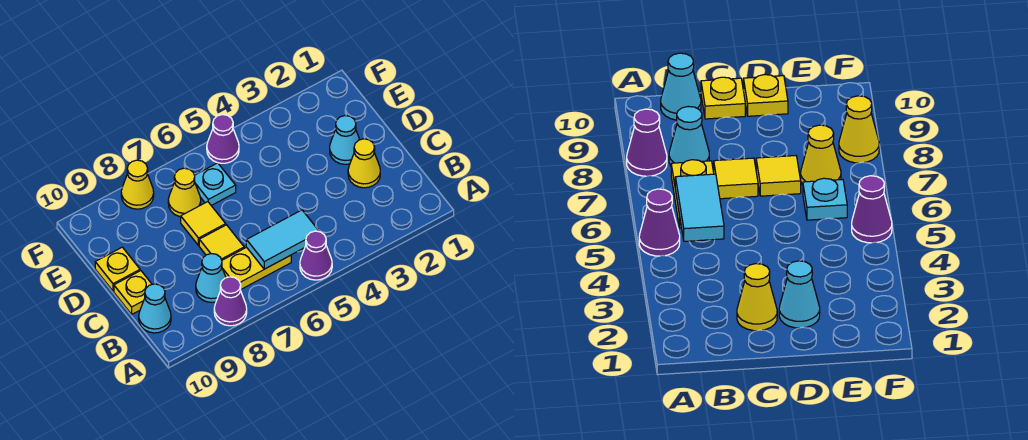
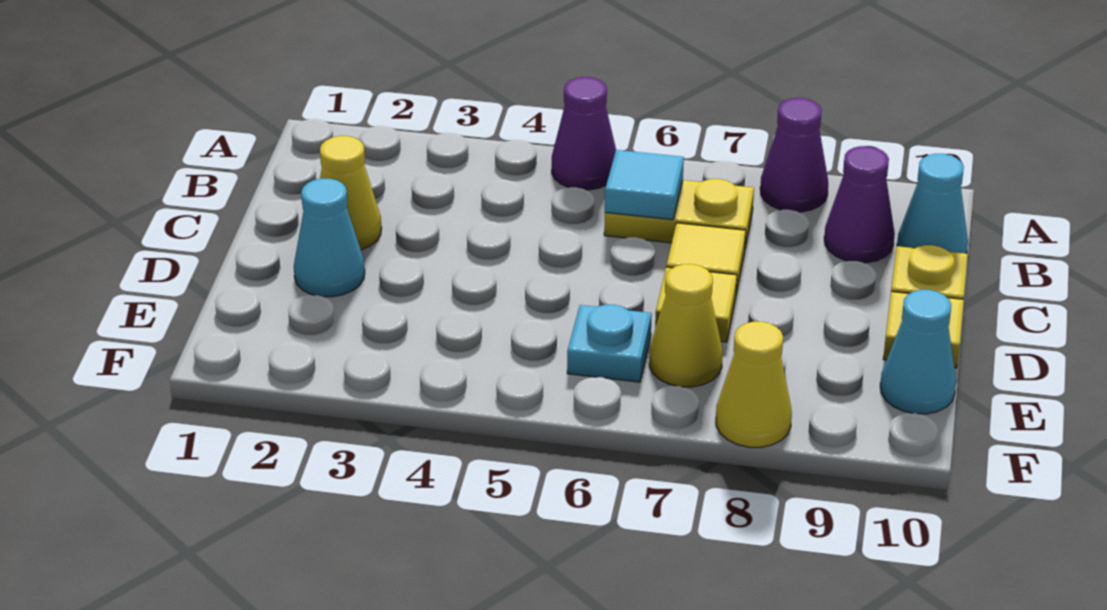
cyan 1x2 tile [246,210,319,269] -> cyan 1x1 tile [605,150,684,220]
cyan 1x1 cone [196,254,226,302] -> cyan 1x1 cone moved to [880,290,956,414]
purple 1x1 cone [207,115,239,163] -> purple 1x1 cone moved to [824,146,895,263]

